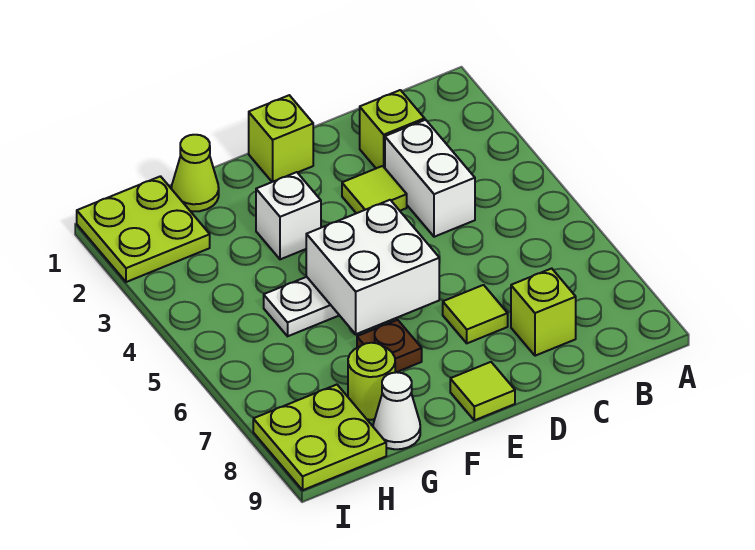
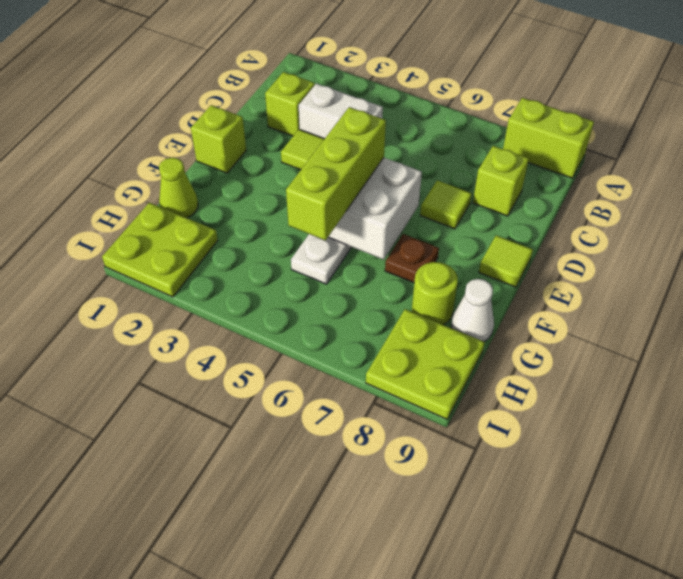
none -> lime 1x2 brick [503,98,594,178]
none -> lime 1x3 brick [286,107,386,241]
white 1x1 brick [256,172,321,259] -> none

